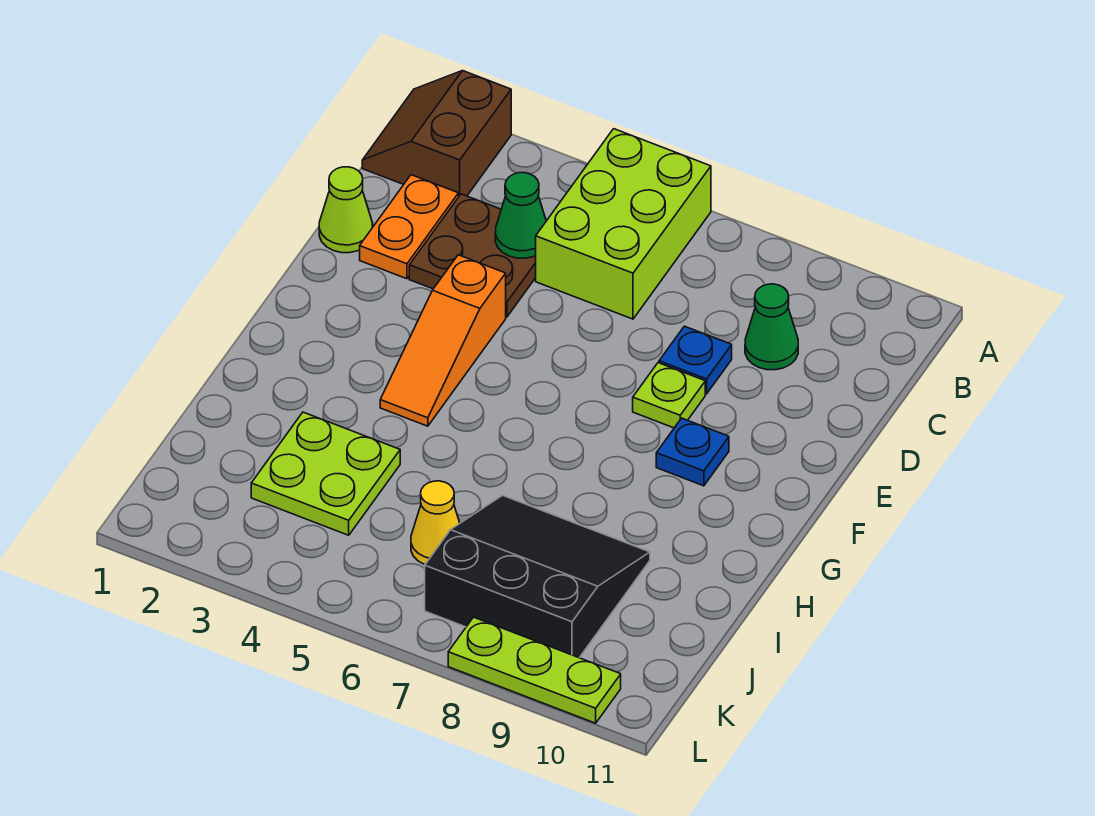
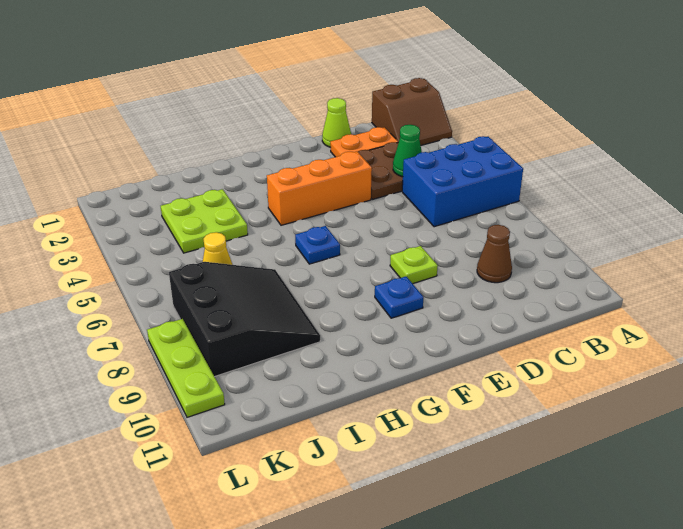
brown 2x2 slope [362,71,511,196] -> brown 2x2 slope turned to [372,78,452,145]
lime 2x3 brick [536,129,711,319] -> blue 2x3 brick [402,136,523,227]
green 1x1 cone [745,284,798,370] -> brown 1x1 cone [477,225,512,283]
blue 1x1 plate [659,326,732,394] -> blue 1x1 plate moved to [295,226,340,264]
orange 1x3 slope [380,255,506,426] -> orange 1x3 brick [267,152,372,225]

